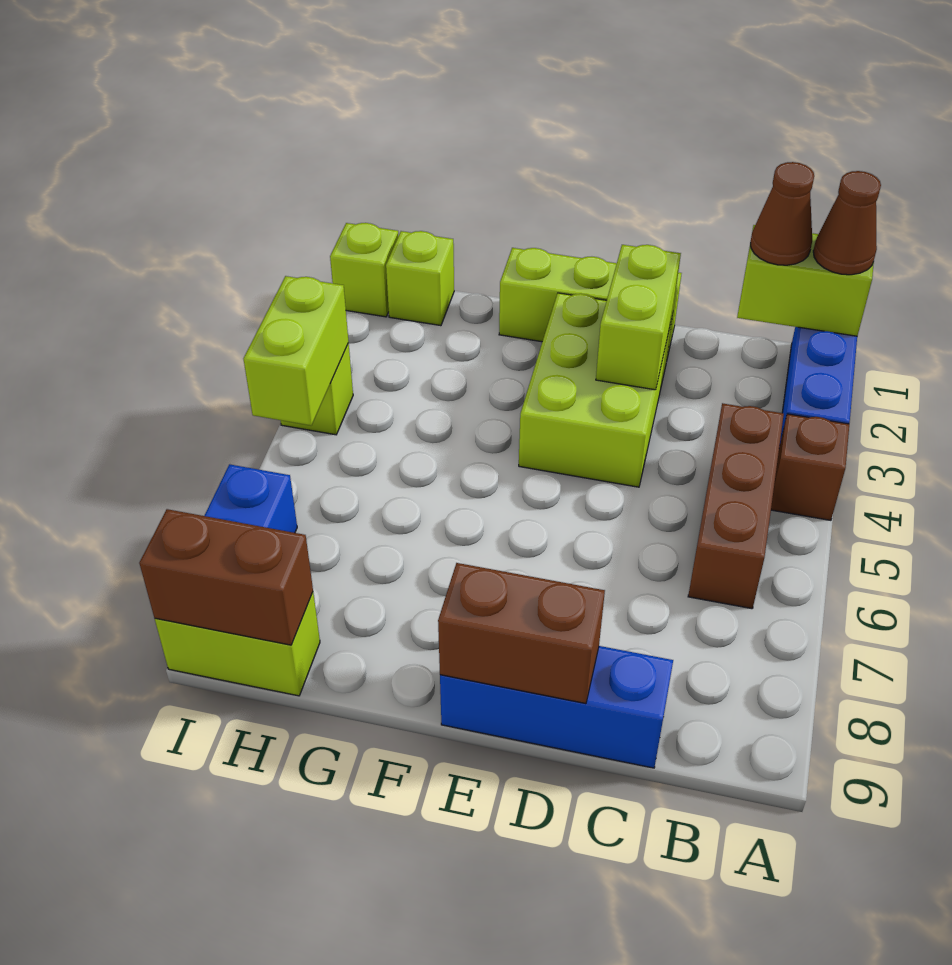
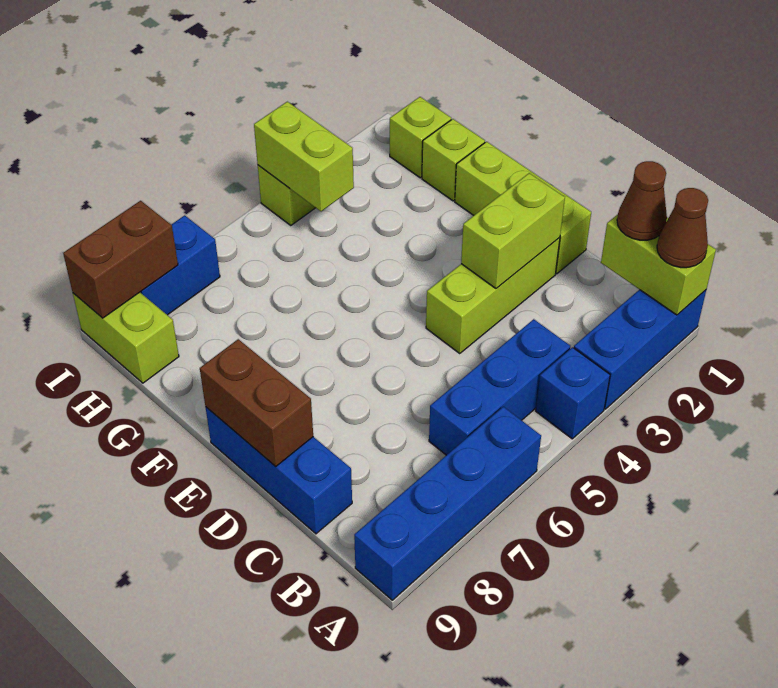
brown 1x1 brick [771,414,849,520] -> blue 1x1 brick [536,347,610,439]
none -> blue 1x4 brick [354,407,541,600]
brown 1x3 brick [688,403,784,609] -> blue 1x3 brick [429,319,570,455]
lime 2x3 brick [519,293,673,487] -> lime 1x3 brick [426,238,560,353]
brown 1x2 brick [139,509,313,645] -> brown 1x2 brick turned to [63,201,178,318]
lime 1x1 brick [330,223,398,317] -> lime 1x1 brick moved to [422,119,485,201]
lime 1x2 brick [244,276,349,426] -> lime 1x2 brick turned to [254,102,354,211]

